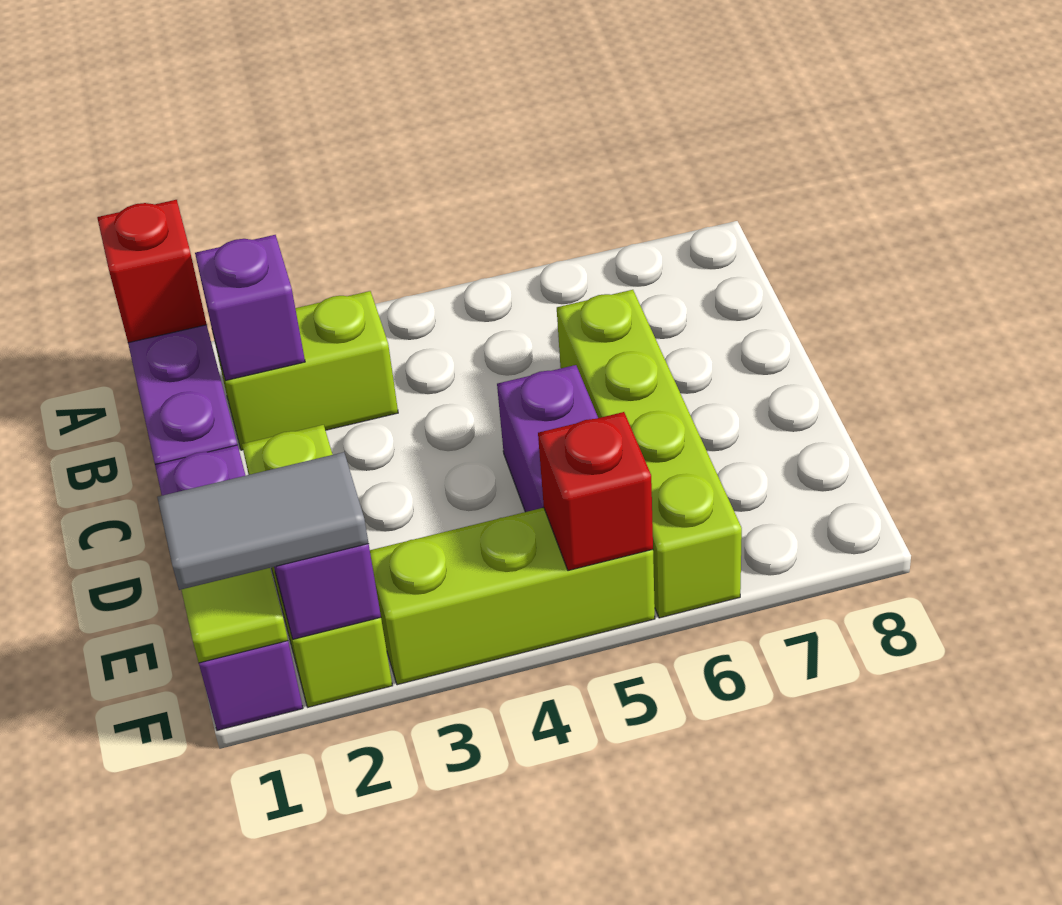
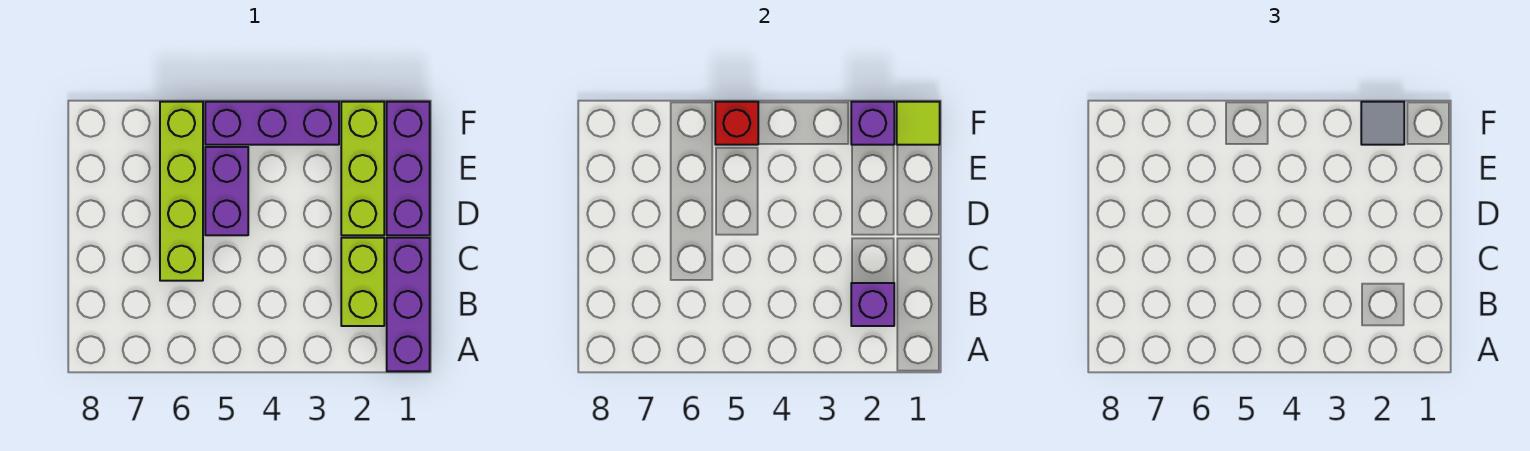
red 1x1 brick [97,200,207,343] -> none
lime 1x2 brick [213,291,398,450] -> lime 1x2 brick turned to [341,238,384,326]
grey 1x2 tile [157,452,369,590] -> grey 1x1 tile [1361,102,1404,145]
lime 1x3 brick [370,508,655,685] -> purple 1x3 brick [205,102,339,145]

